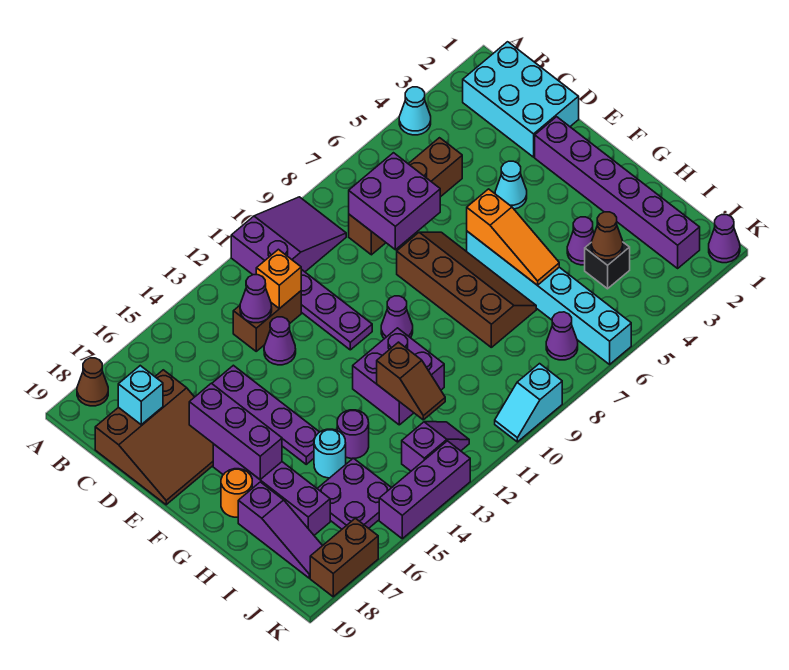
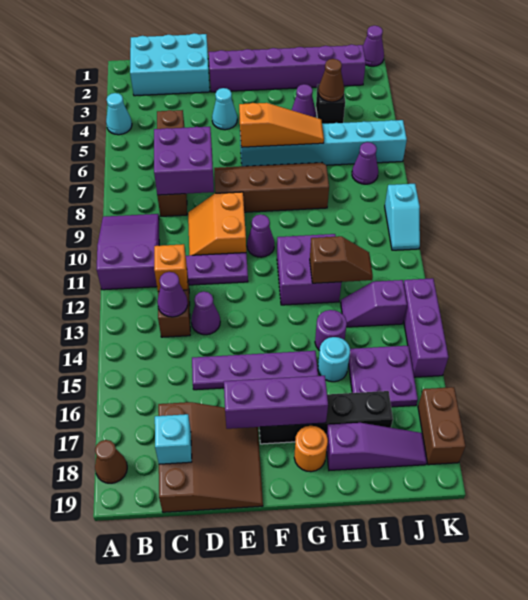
none -> orange 2x2 slope [188,192,246,255]
purple 1x4 brick [213,444,330,535] -> black 1x4 brick [259,391,393,444]
purple 1x2 slope [402,422,469,471] -> purple 1x2 slope turned to [341,280,407,327]

